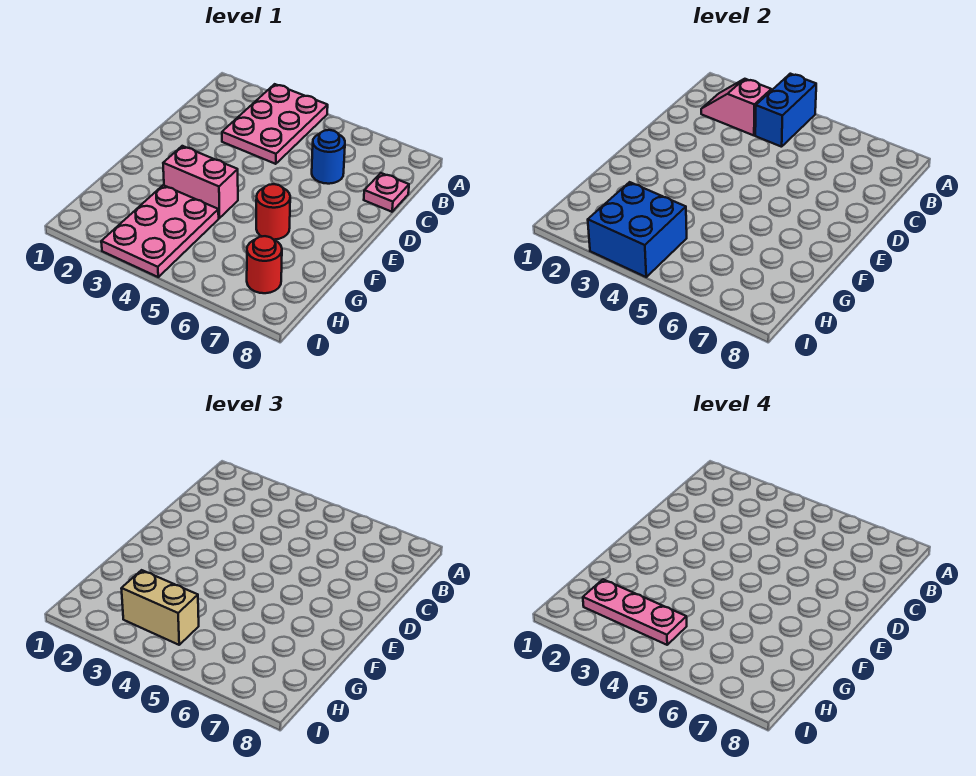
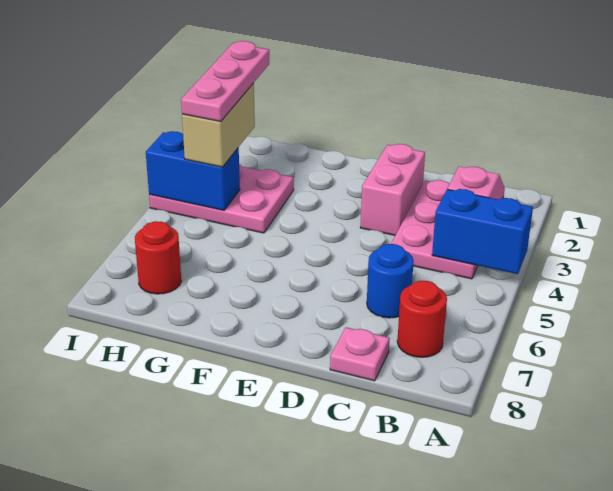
pink 2x3 plate [222,84,328,164] -> pink 2x3 plate turned to [391,180,504,279]
pink 1x2 brick [163,146,238,218] -> pink 1x2 brick moved to [360,144,425,235]
red 1x1 round brick [256,184,290,240] -> red 1x1 round brick moved to [397,281,447,357]
blue 2x2 brick [588,182,687,277] -> blue 1x2 brick [146,131,240,210]

